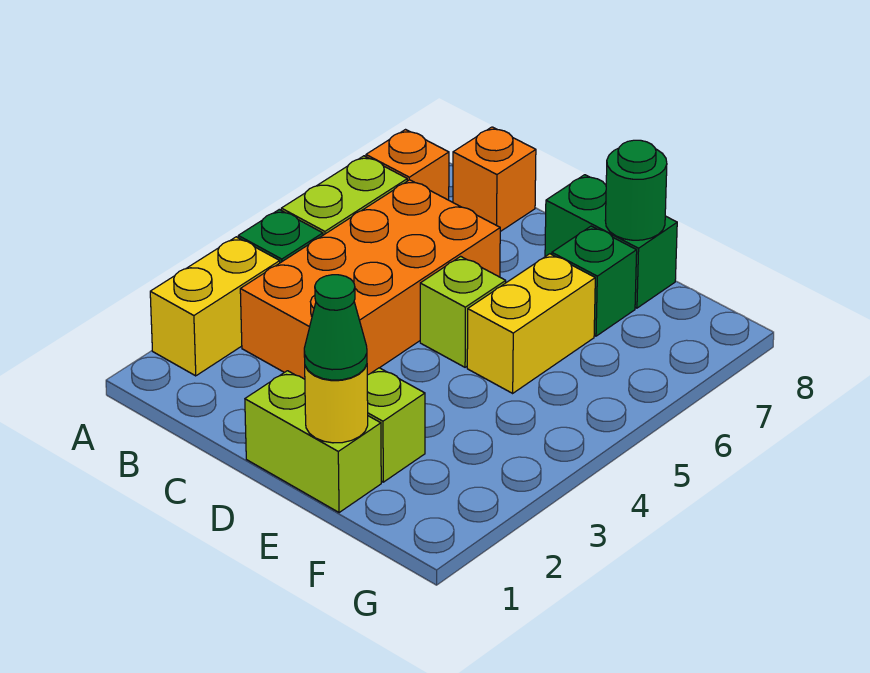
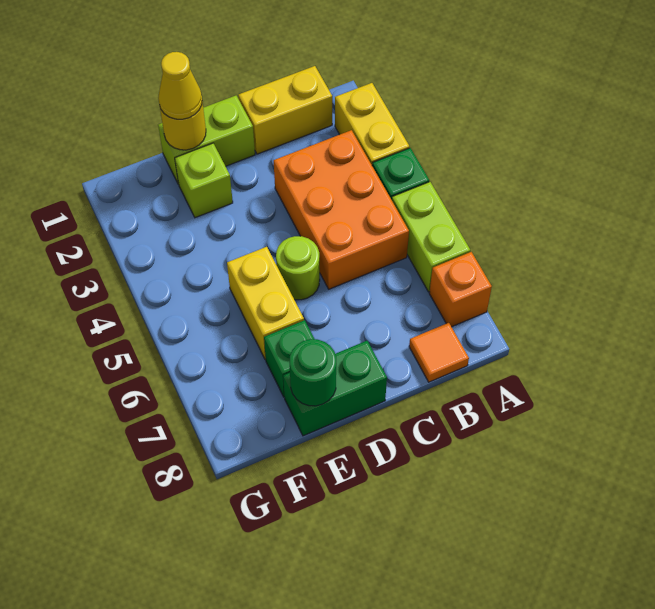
none -> yellow 1x2 brick [238,66,332,154]
orange 2x4 brick [240,180,500,379] -> orange 2x3 brick [274,130,409,289]
orange 1x1 brick [453,127,536,232] -> orange 1x1 tile [409,323,469,382]
lime 1x1 brick [420,256,506,367] -> lime 1x1 round brick [276,236,320,300]
green 1x1 cone [304,275,367,380] -> yellow 1x1 cone [158,52,202,119]

